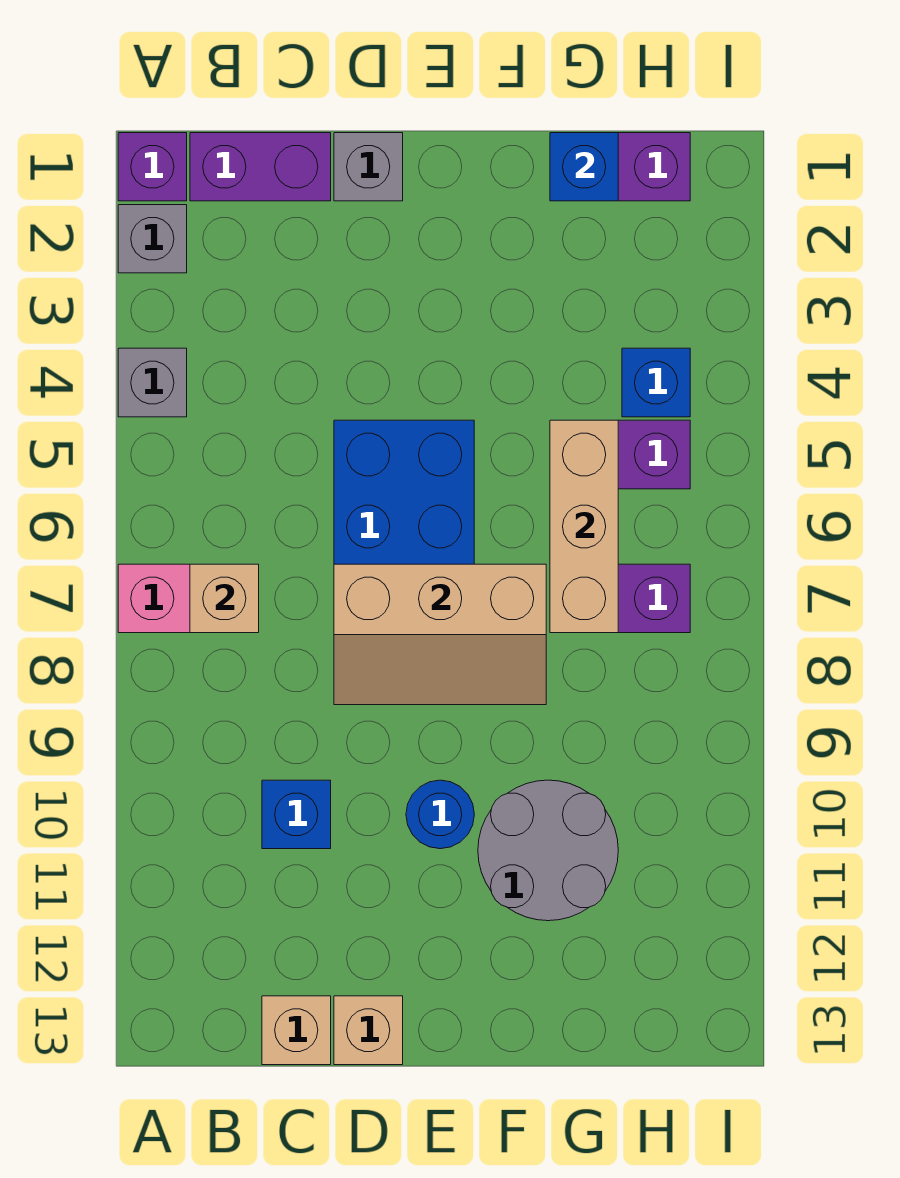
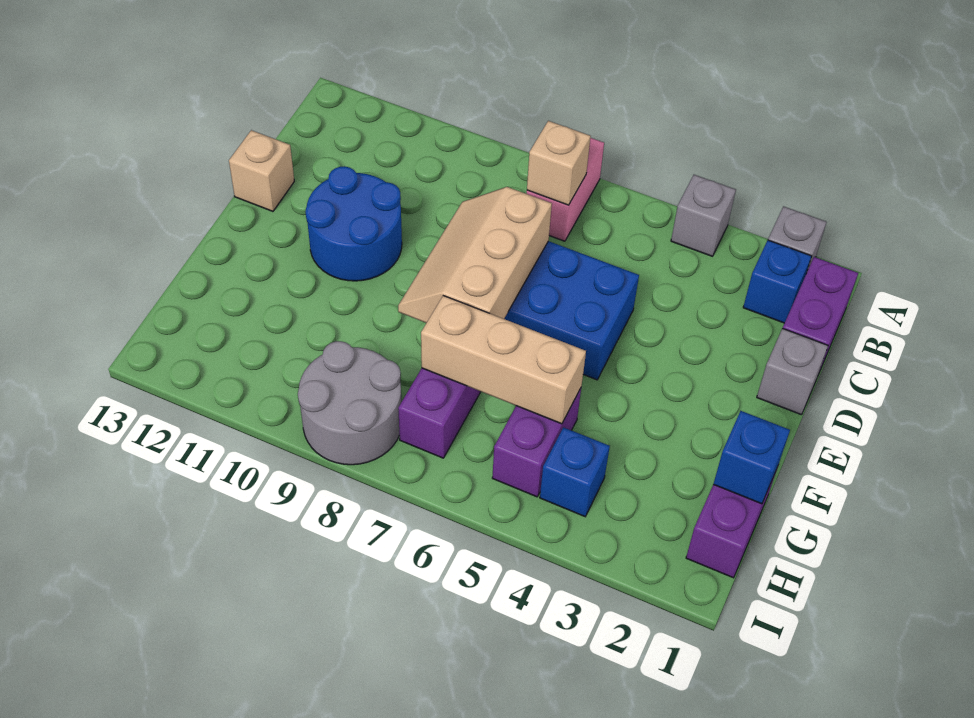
purple 1x1 brick [118,133,187,201] -> none
blue 1x1 brick [262,780,331,849] -> blue 1x1 brick moved to [743,240,812,323]
tan 1x1 brick [262,996,331,1065] -> none
blue 1x1 round brick [406,780,474,849] -> blue 2x2 round brick [306,166,402,281]
grey 2x2 round brick [478,780,618,921] -> grey 2x2 round brick moved to [298,341,401,465]

